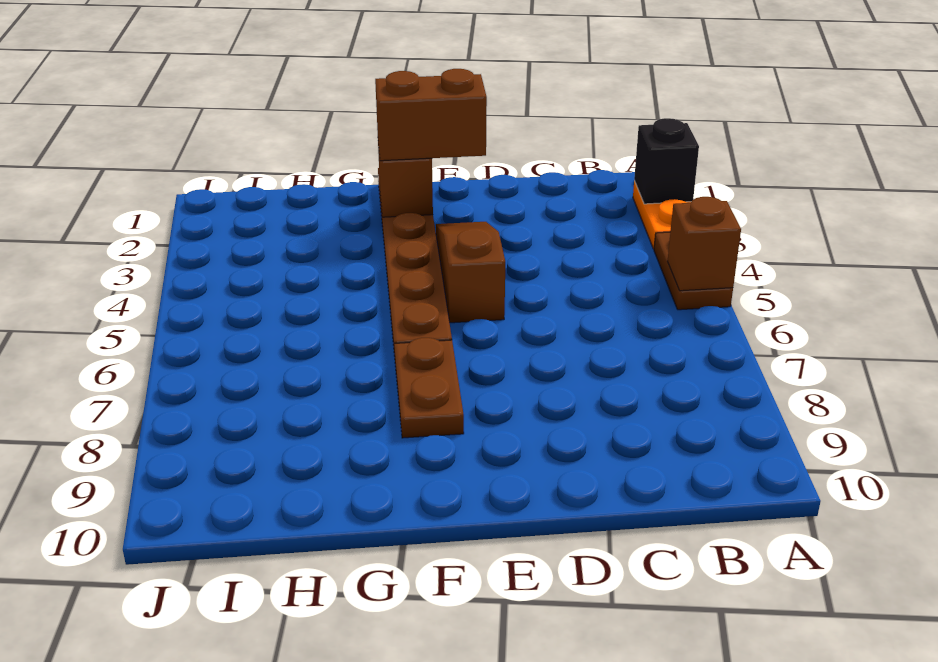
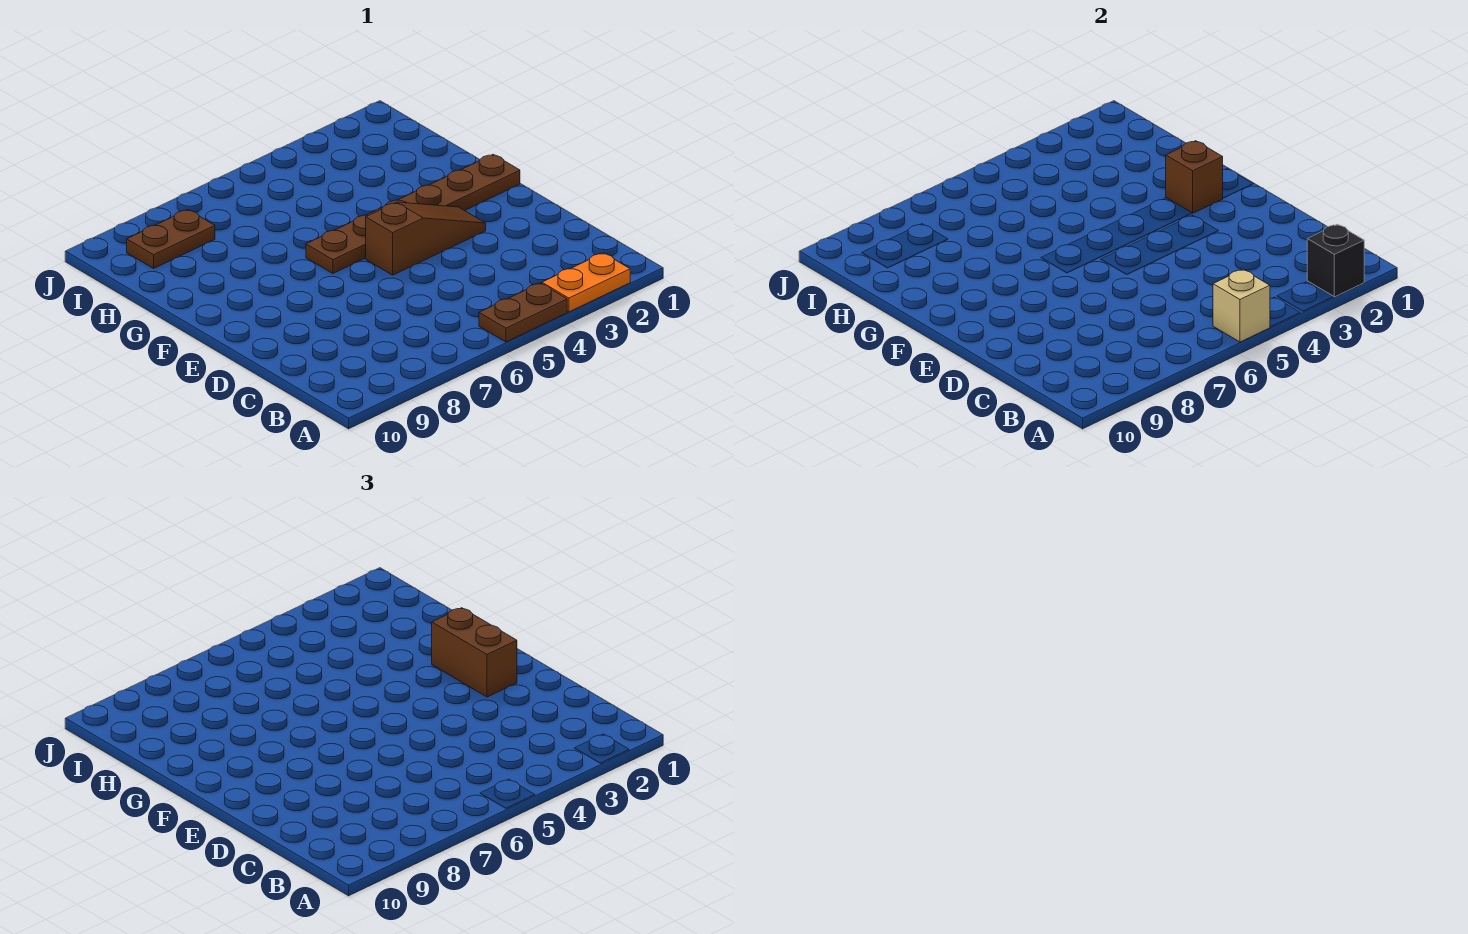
brown 1x1 brick [667,197,741,291] -> tan 1x1 brick [1213,270,1270,342]
brown 1x2 plate [394,338,464,438] -> brown 1x2 plate moved to [127,210,215,268]

